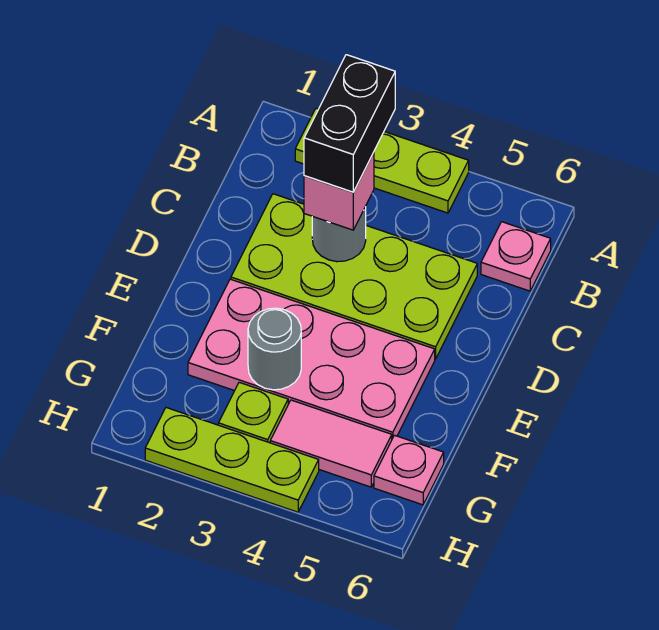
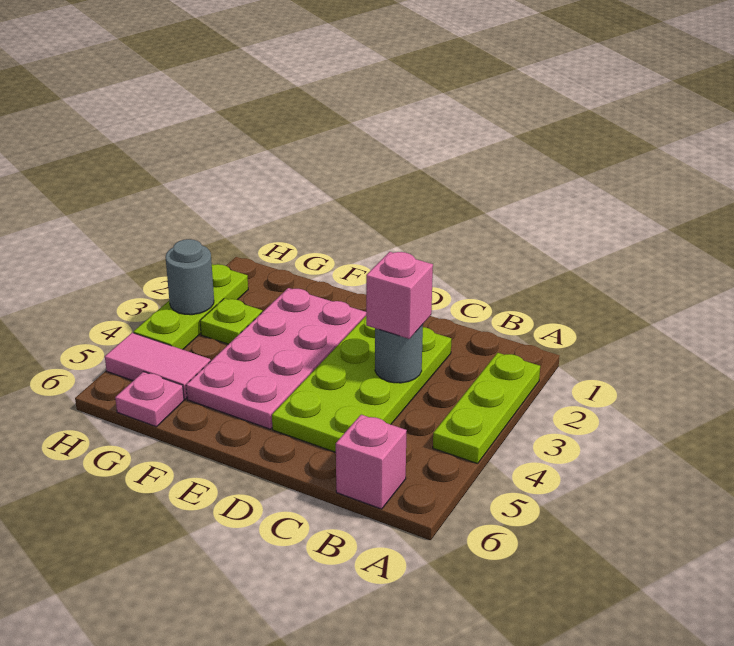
black 1x2 brick [304,55,395,192] -> none
pink 1x1 plate [481,222,551,291] -> pink 1x1 brick [336,415,407,509]
grey 1x1 round brick [248,308,301,390] -> grey 1x1 round brick moved to [166,239,214,315]
pink 1x2 tile [270,400,392,487] -> pink 1x2 tile turned to [105,333,211,399]

